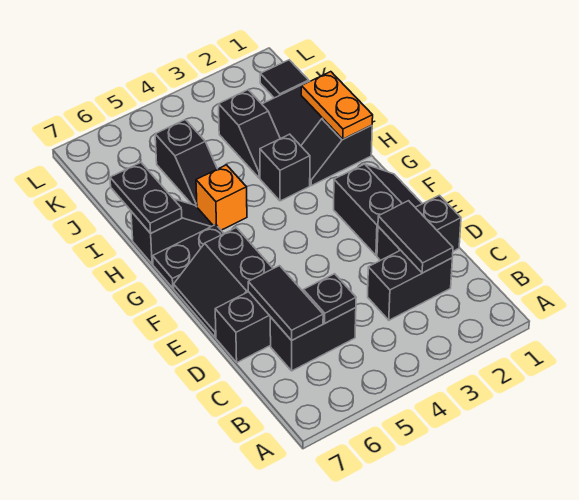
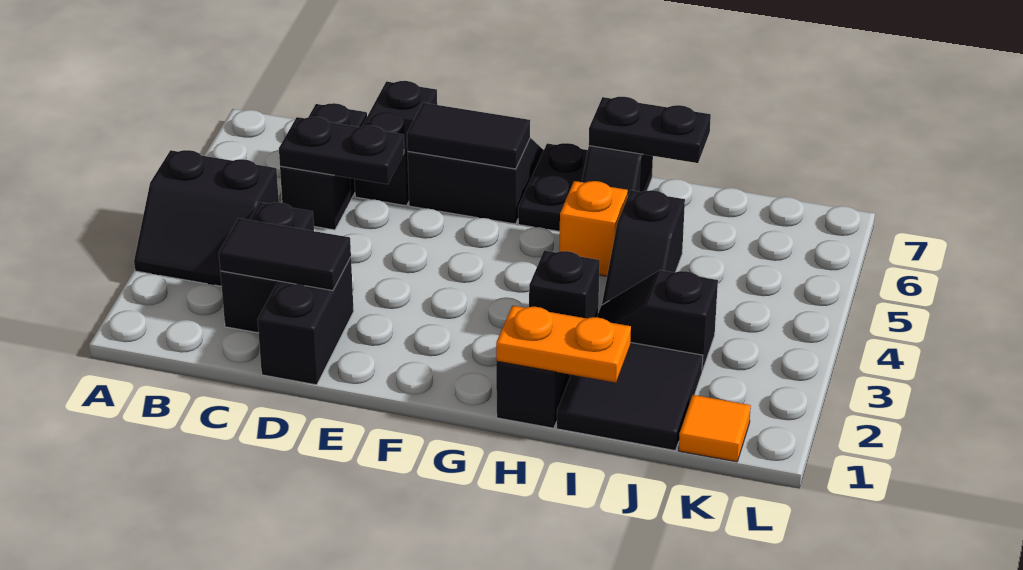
black 1x1 plate [303,274,356,323] -> black 1x2 plate [279,117,404,184]
black 1x2 tile [248,266,323,340] -> black 1x2 tile moved to [407,103,530,169]
black 2x2 slope [334,164,422,255] -> black 2x2 slope moved to [134,150,279,286]
black 1x2 slope [155,119,217,207] -> black 1x2 slope turned to [602,190,685,305]
black 1x1 tile [260,60,309,98] -> orange 1x1 tile [679,395,751,462]

